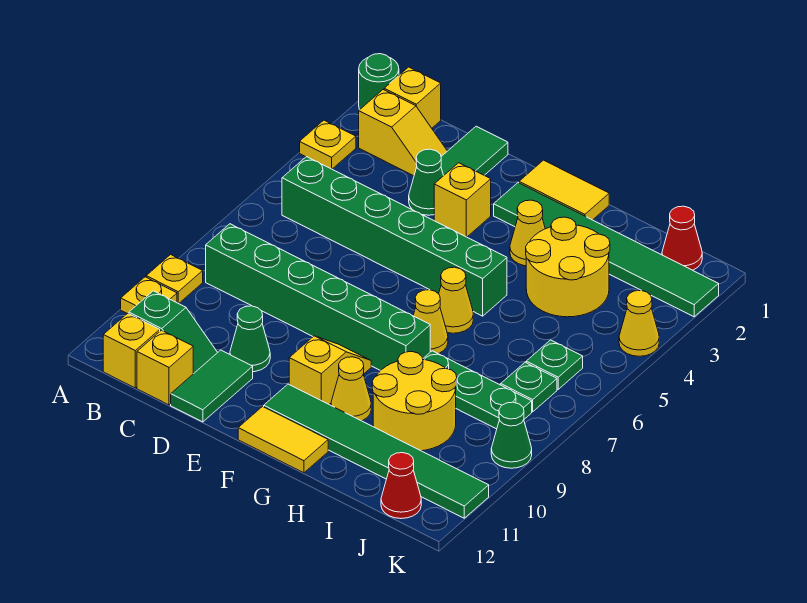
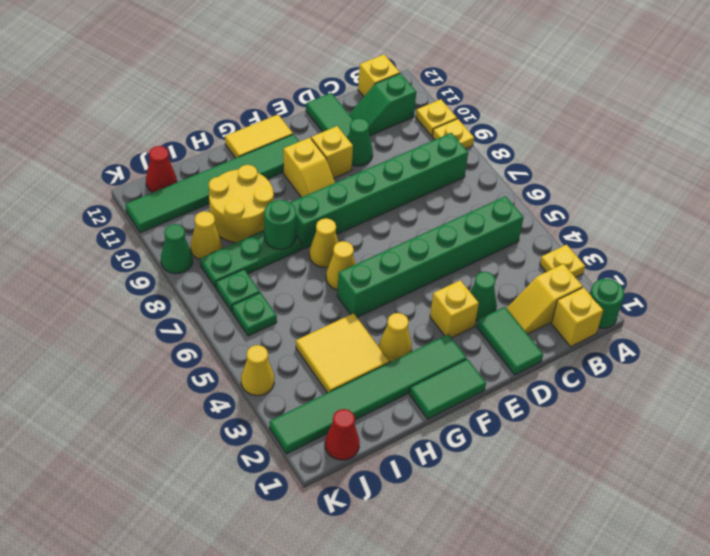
yellow 1x1 brick [137,330,193,405] -> yellow 1x1 brick moved to [311,126,353,178]
yellow 1x2 tile [519,160,609,220] -> green 1x2 tile [409,359,486,419]
yellow 1x1 cone [331,357,371,421] -> yellow 1x1 cone moved to [191,211,222,260]
yellow 2x2 round brick [526,217,610,317] -> yellow 2x2 tile [296,313,389,393]
none -> green 1x1 round brick [264,200,296,249]

